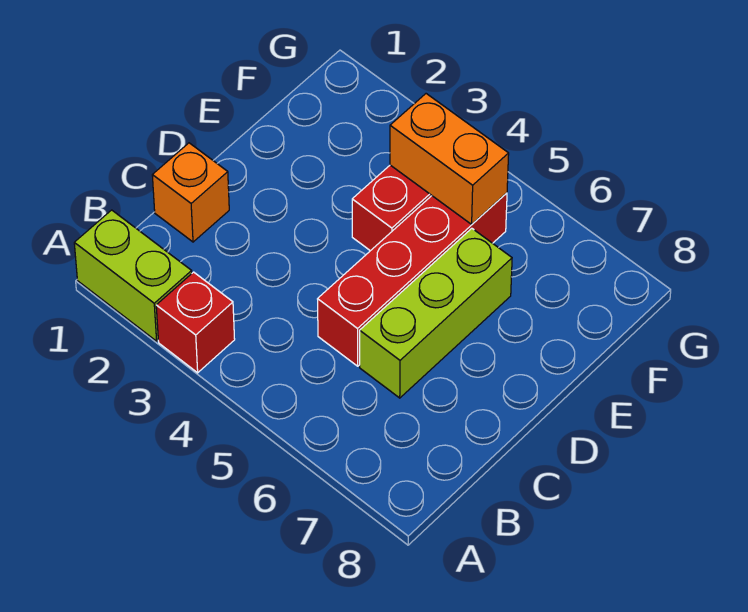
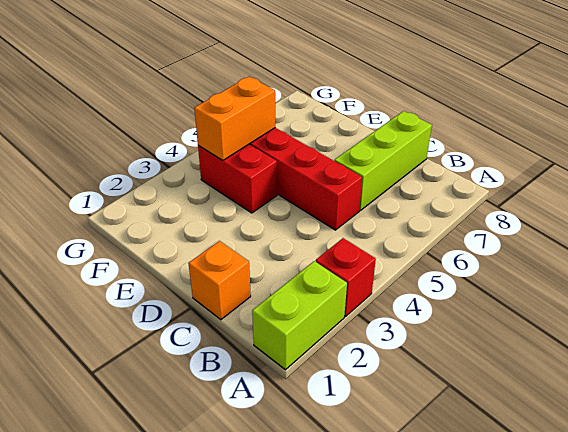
lime 1x3 brick [360,228,512,398] -> lime 1x3 brick turned to [334,111,432,210]

